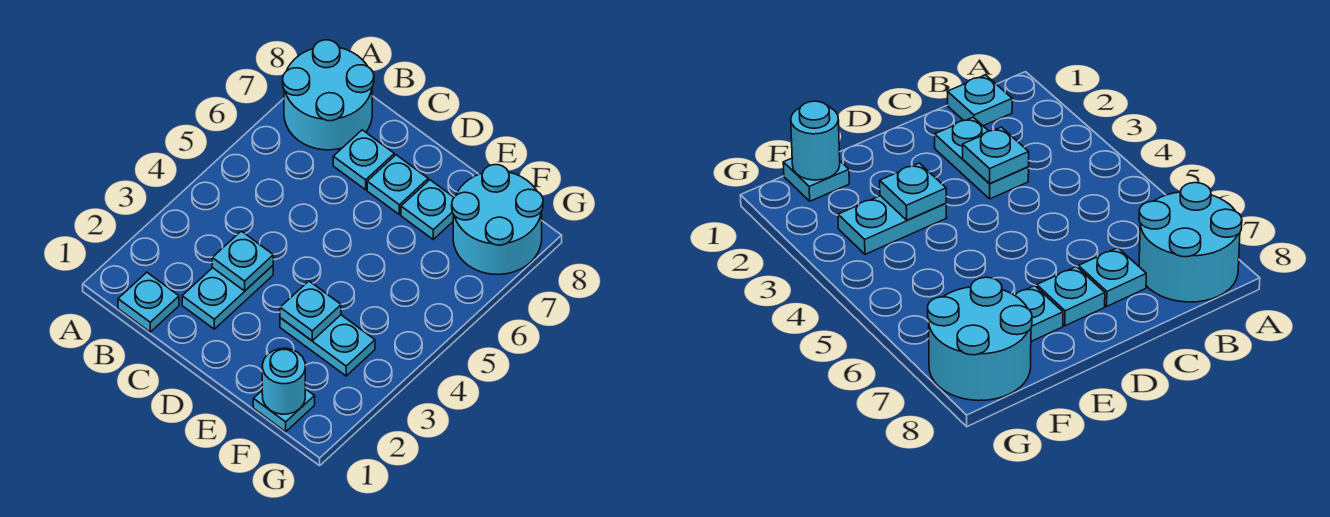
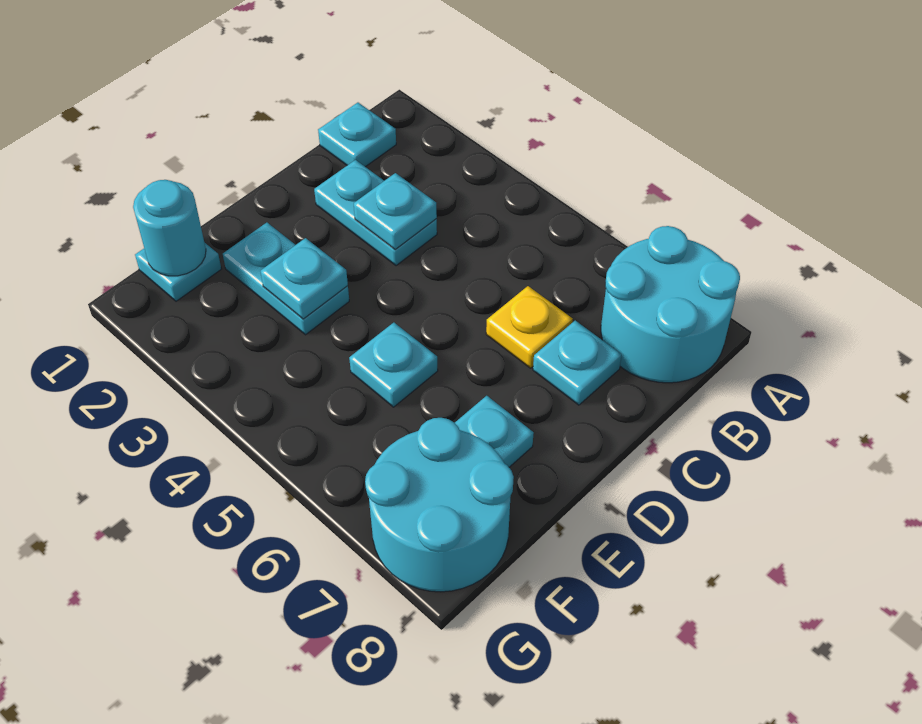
none -> yellow 1x1 plate [486,286,573,368]
cyan 1x1 plate [367,155,428,215] -> cyan 1x1 plate moved to [349,323,438,407]
cyan 1x2 plate [280,315,375,376] -> cyan 1x2 plate turned to [223,223,349,335]

